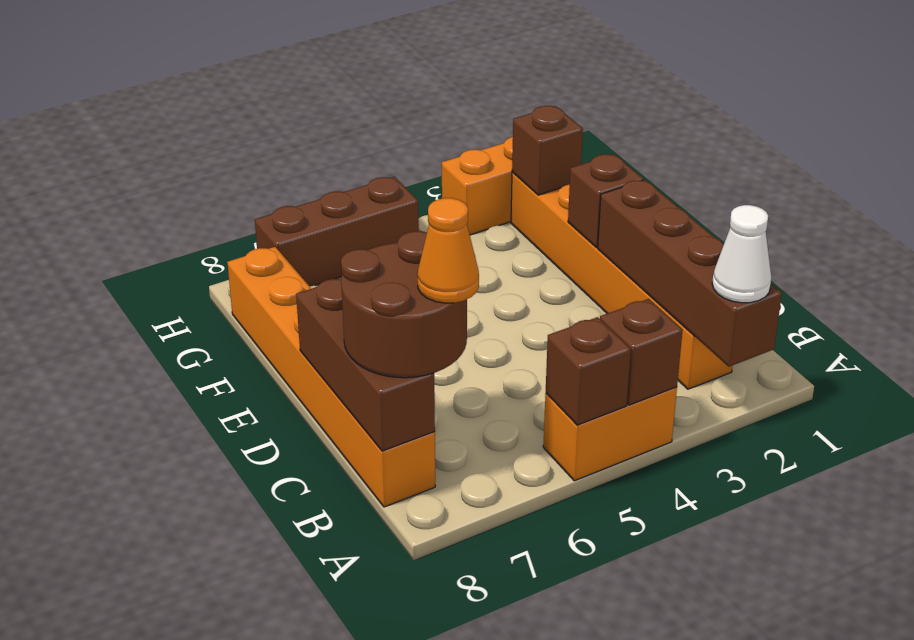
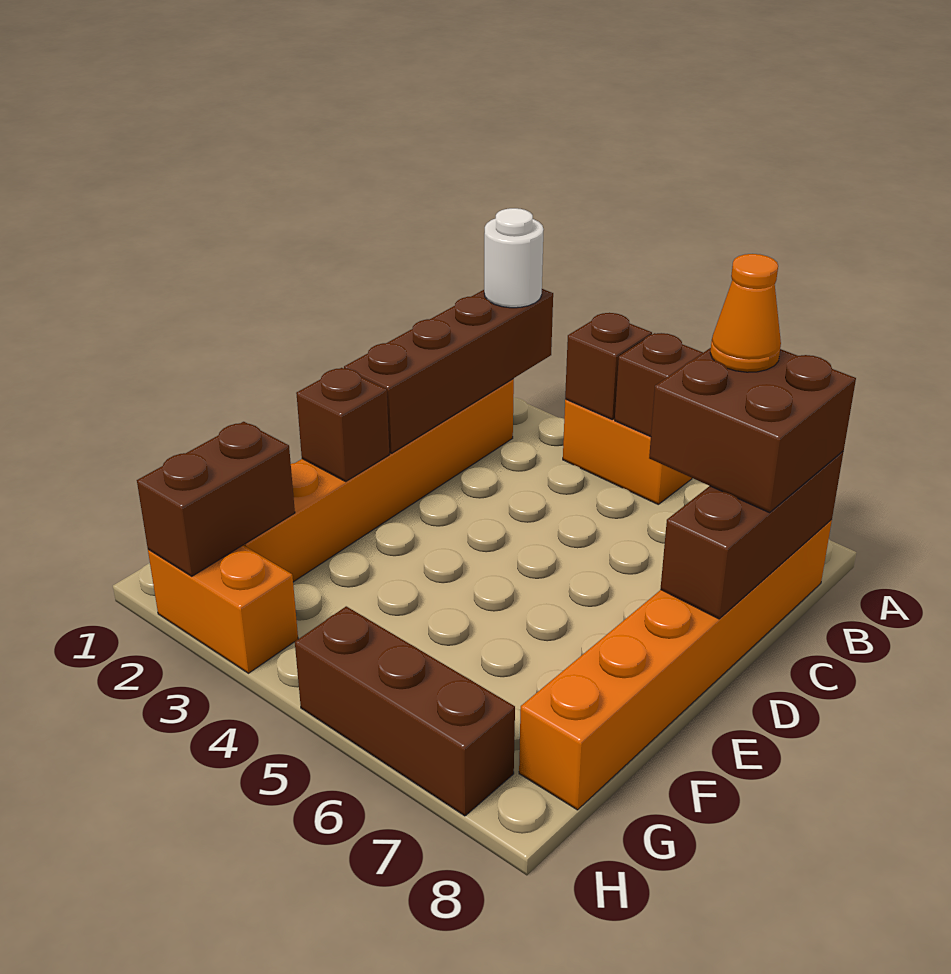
white 1x1 cone [712,205,772,303] -> white 1x1 round brick [484,208,543,308]
brown 2x2 round brick [341,231,467,378] -> brown 2x2 brick [649,348,856,513]
brown 1x1 brick [512,106,583,195] -> brown 1x2 brick [137,422,295,576]

